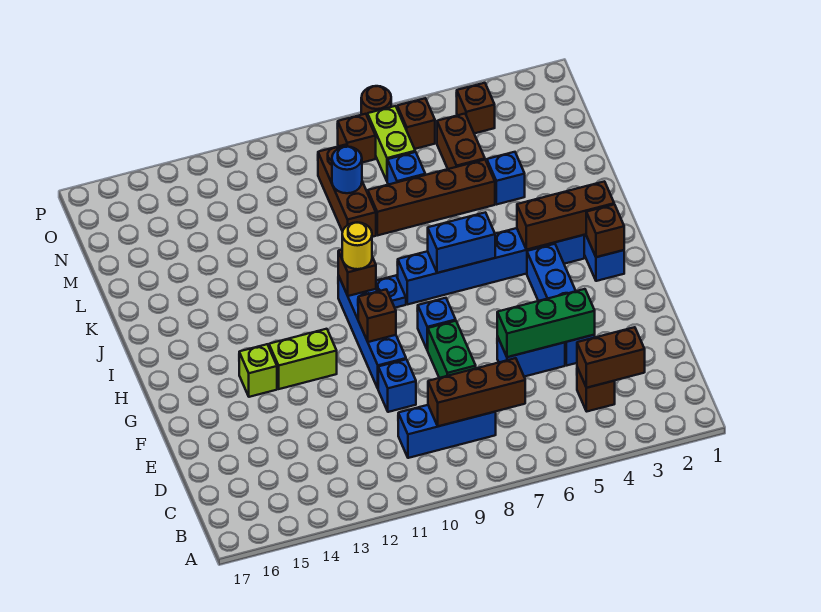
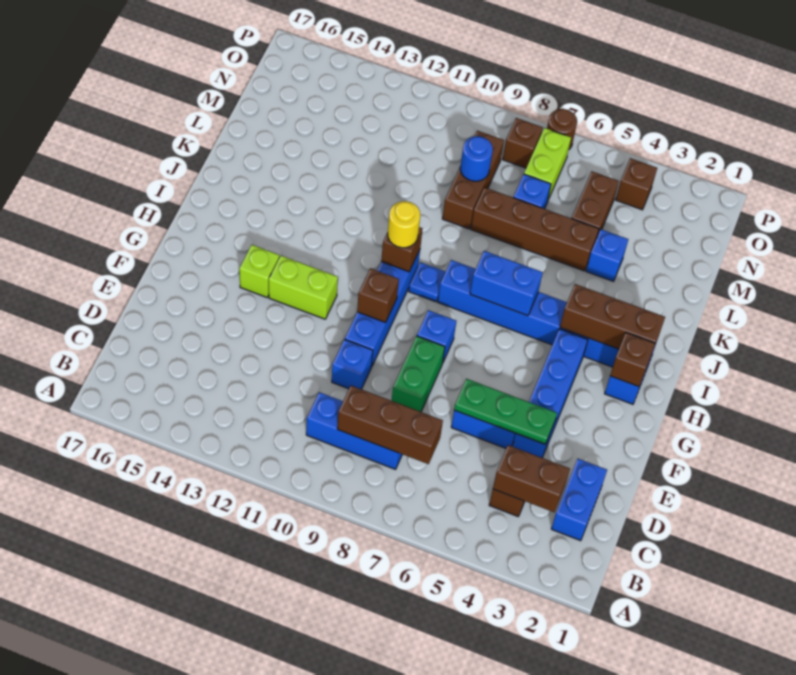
none -> blue 1x2 brick [551,459,607,541]
green 1x3 brick [497,289,595,357] -> green 1x3 plate [454,379,557,444]
brown 1x1 brick [397,98,435,149] -> none

